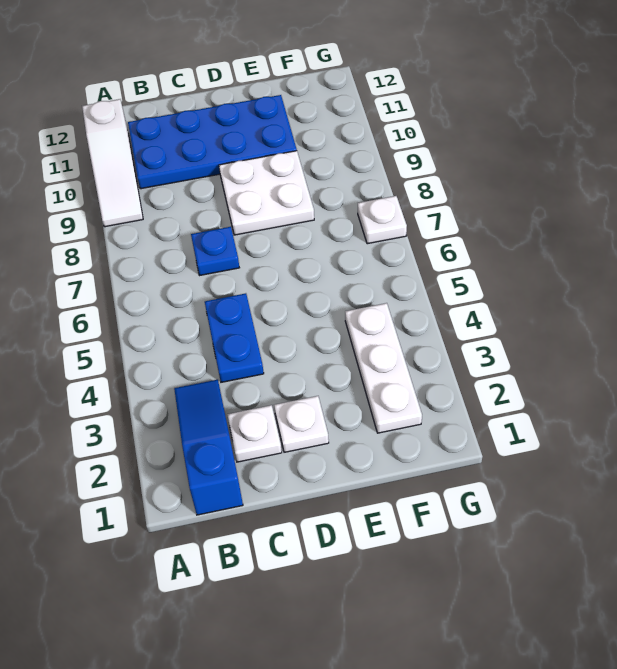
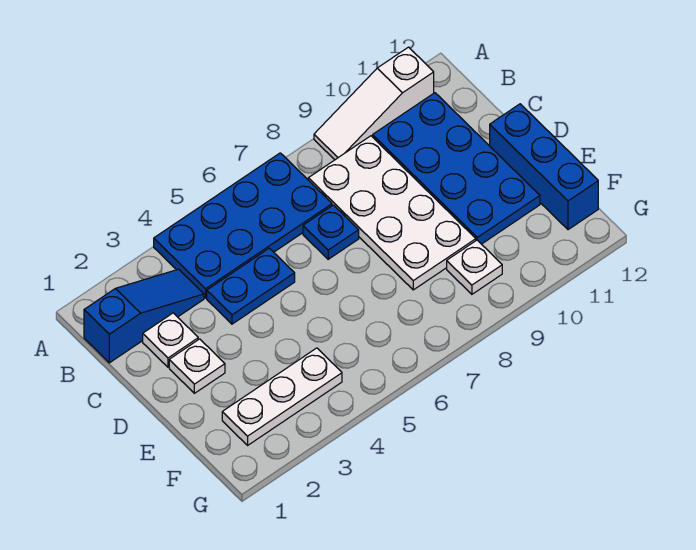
none -> blue 2x4 plate [154,153,332,298]
white 2x2 plate [219,151,314,235] -> white 2x4 plate [308,136,476,290]
none -> blue 1x3 brick [490,104,598,230]
white 1x1 plate [358,196,407,244] -> white 1x1 plate moved to [447,240,502,294]

